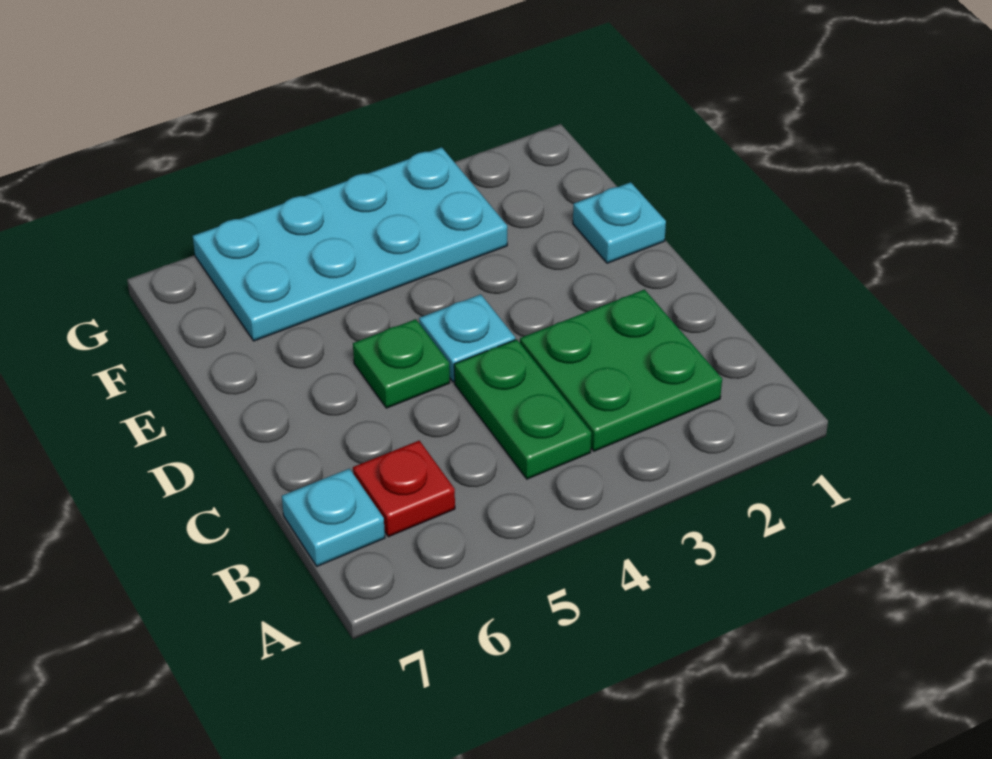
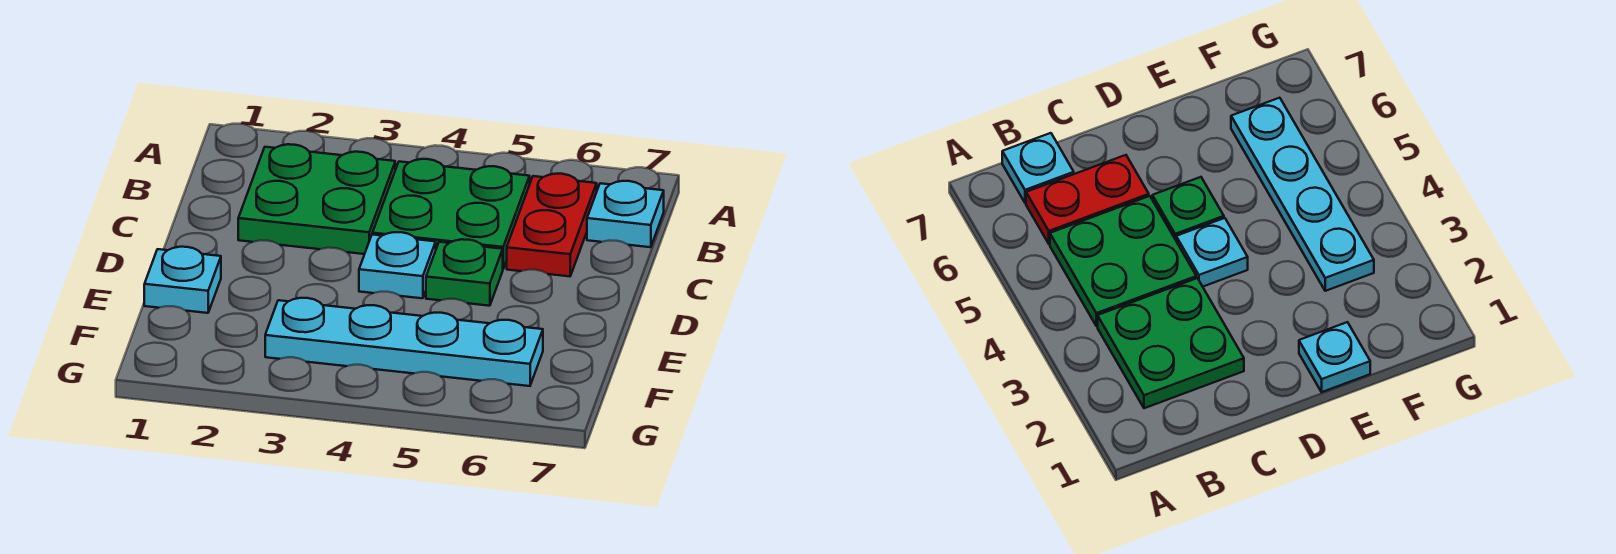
green 1x2 plate [454,339,591,479] -> green 2x2 plate [372,159,530,269]
red 1x1 plate [353,441,455,537] -> red 1x2 plate [507,174,597,276]
cyan 2x4 plate [193,147,507,341] -> cyan 1x4 plate [265,298,543,386]

